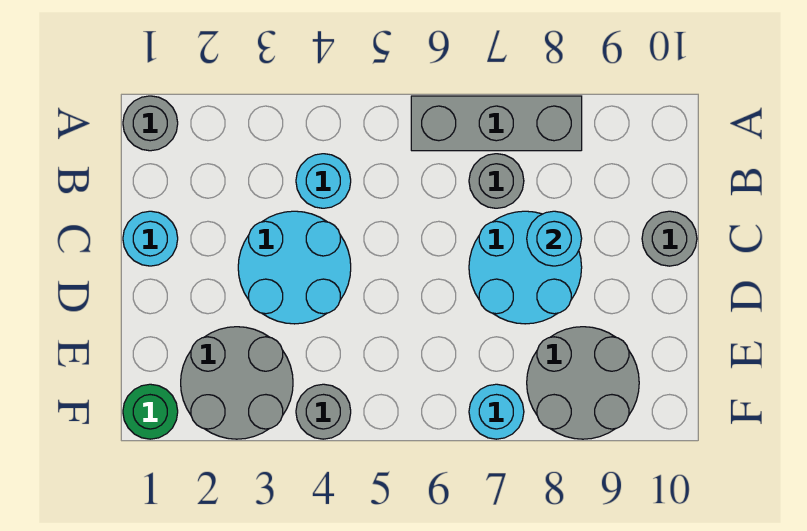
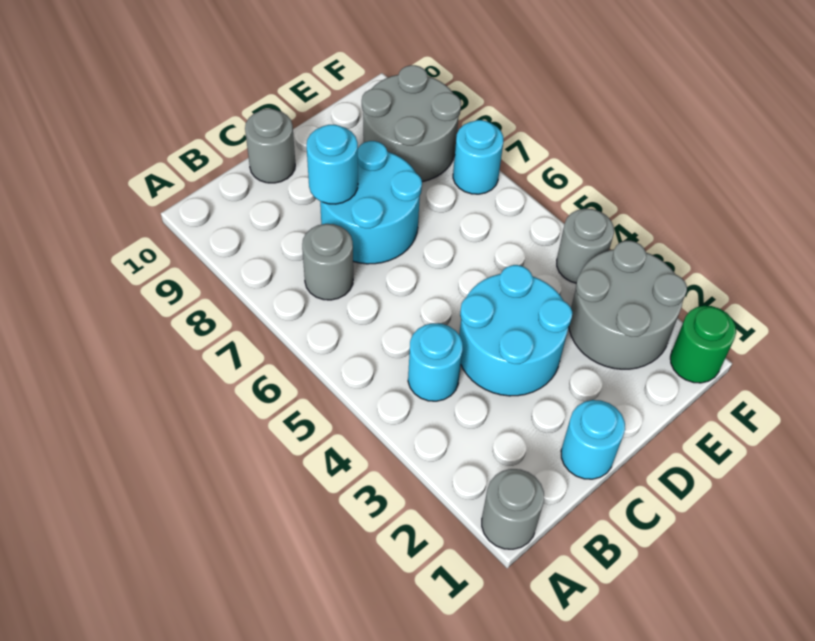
grey 1x3 brick [411,96,582,151] -> none

